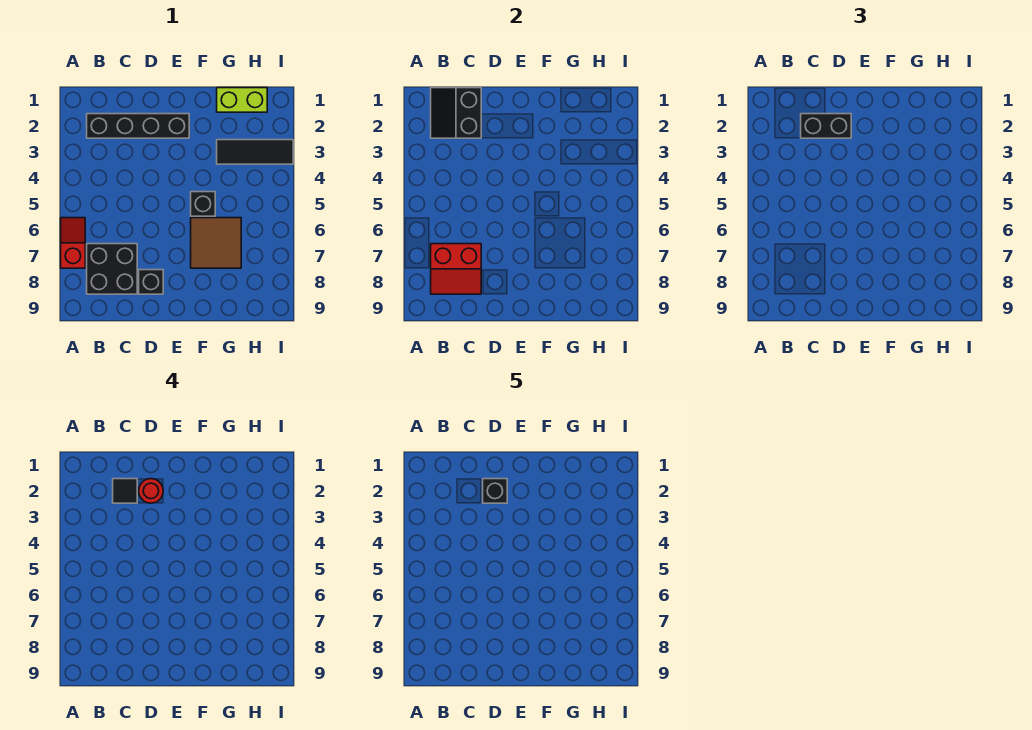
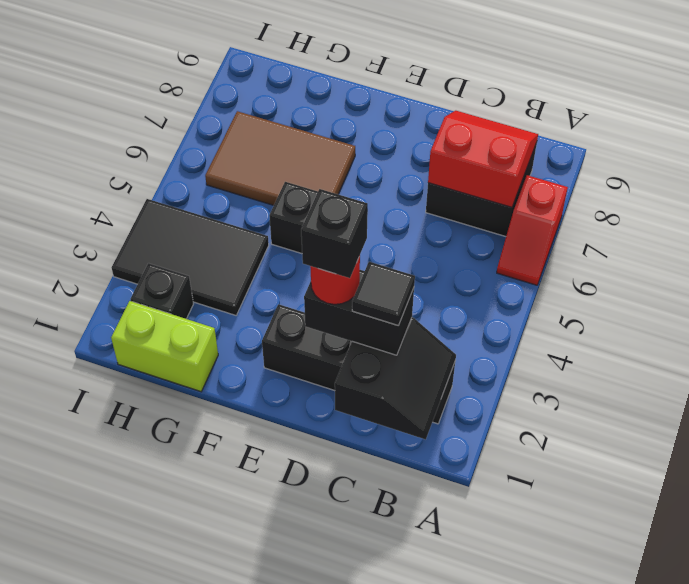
black 1x1 brick [139,270,163,294] -> black 1x1 brick moved to [131,263,193,319]
brown 2x2 tile [191,218,241,268] -> brown 2x3 tile [205,111,355,205]
black 1x3 tile [217,140,293,164] -> black 2x3 tile [112,199,269,315]

